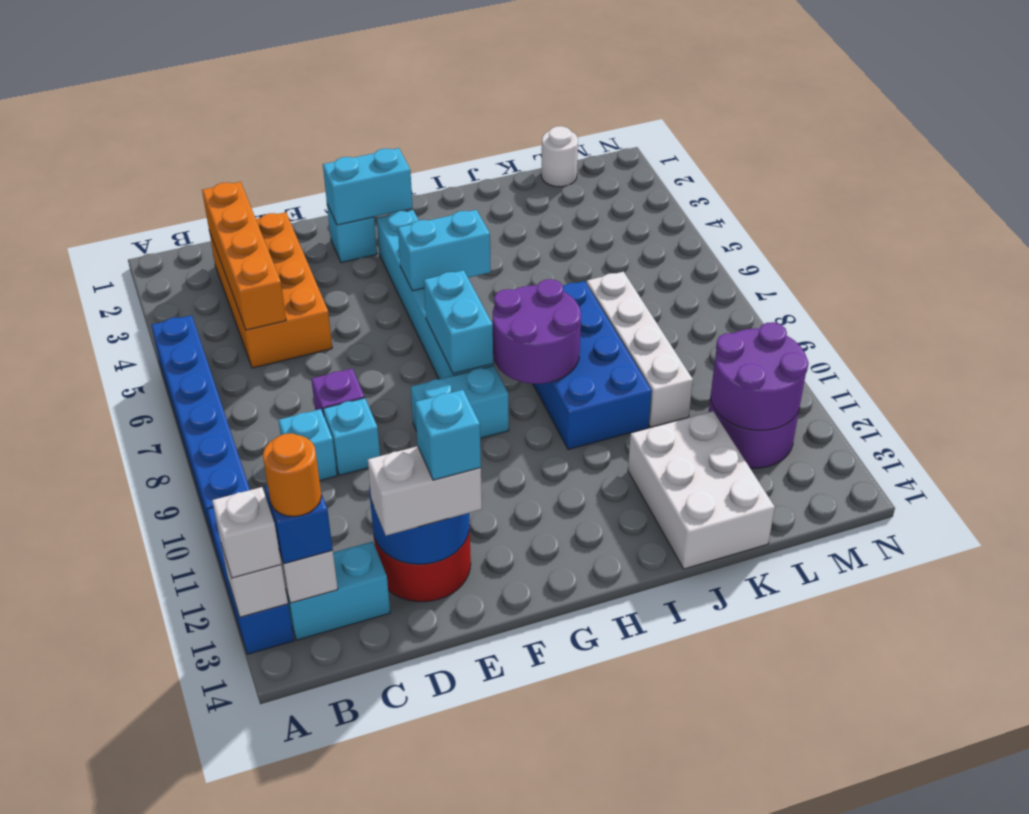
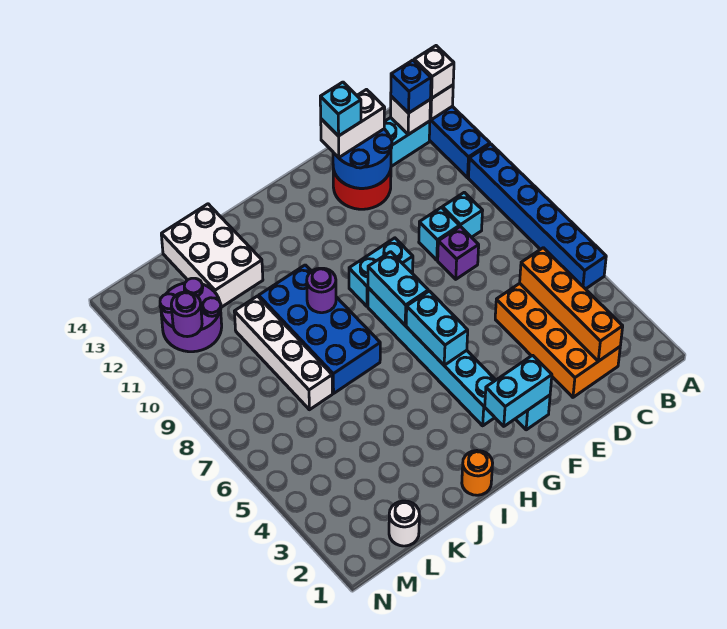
orange 1x1 round brick [263,433,321,517] -> orange 1x1 round brick moved to [462,451,493,495]
cyan 1x2 brick [398,210,491,291] -> cyan 1x2 brick turned to [406,291,468,365]
purple 2x2 round brick [493,279,581,384] -> purple 1x1 round brick [307,268,336,313]
purple 2x2 round brick [711,322,809,430] -> purple 1x1 round brick [171,292,202,337]

